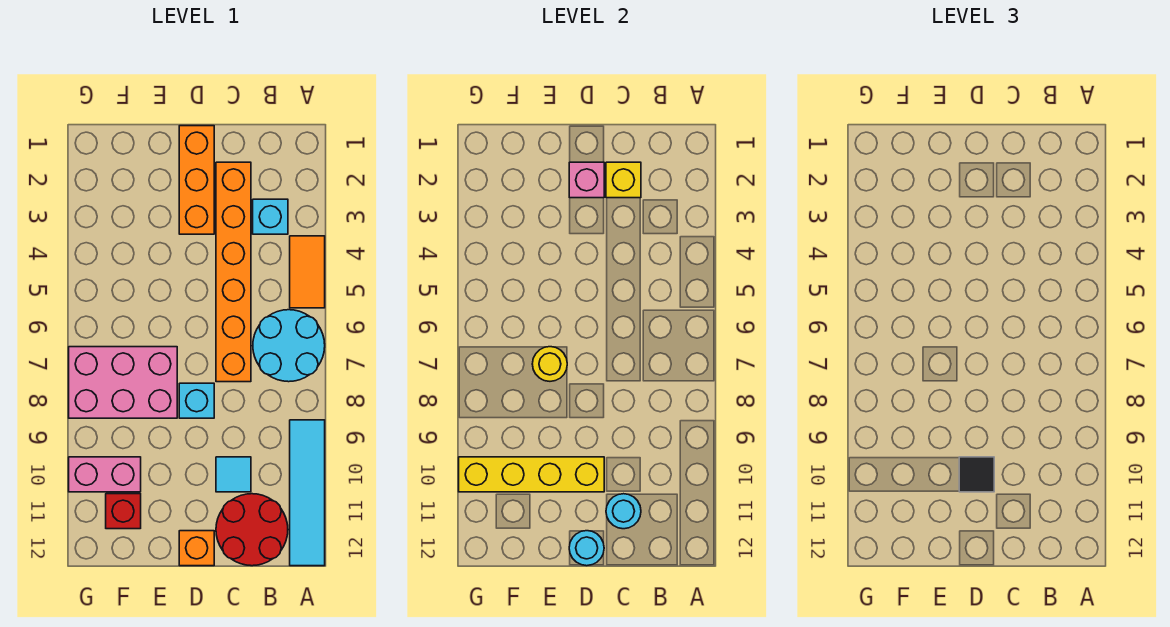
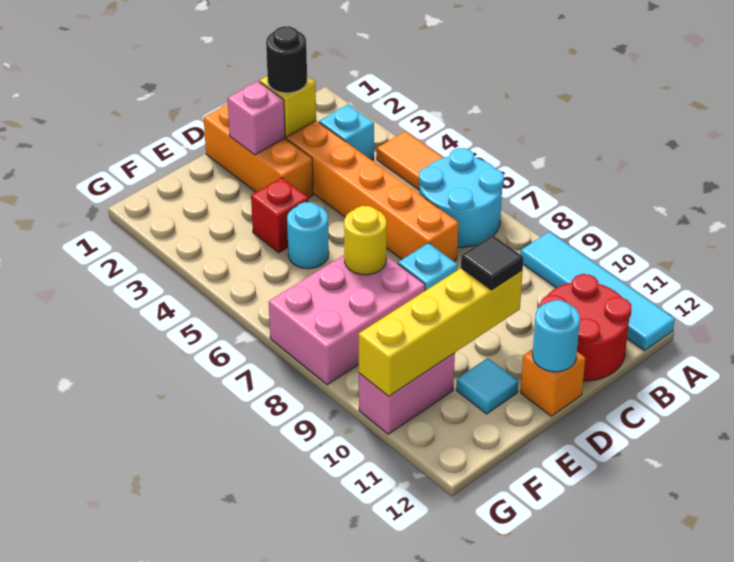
none -> black 1x1 round brick [266,26,307,93]
cyan 1x1 tile [216,457,251,492] -> cyan 1x1 tile moved to [456,358,518,414]
cyan 1x1 round brick [606,494,641,529] -> cyan 1x1 round brick moved to [287,202,329,269]
red 1x1 brick [106,494,141,529] -> red 1x1 brick moved to [251,178,308,253]

